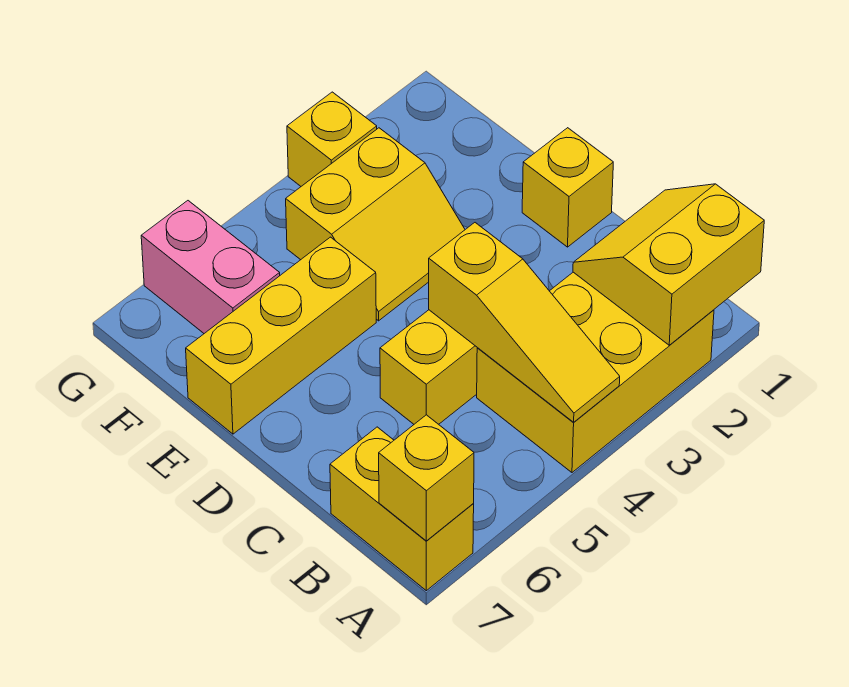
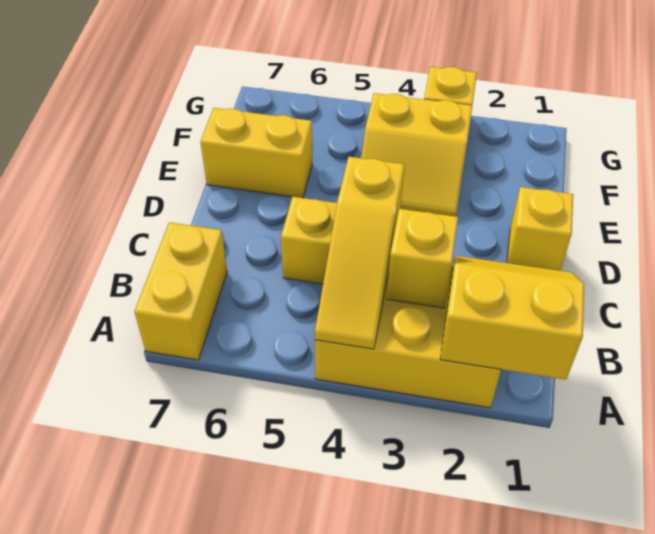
yellow 1x1 brick [379,415,474,541] -> yellow 1x1 brick moved to [387,209,458,308]
yellow 1x3 brick [186,237,376,434] -> yellow 1x2 brick [200,108,312,198]
pink 1x2 brick [141,201,280,333] -> none

